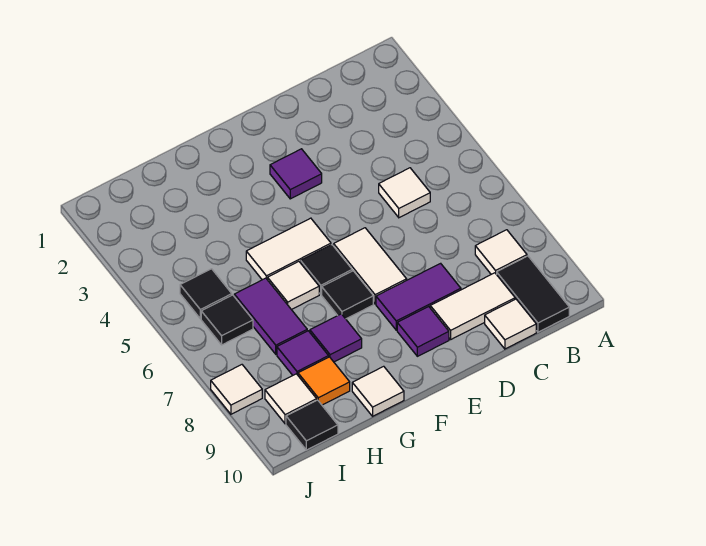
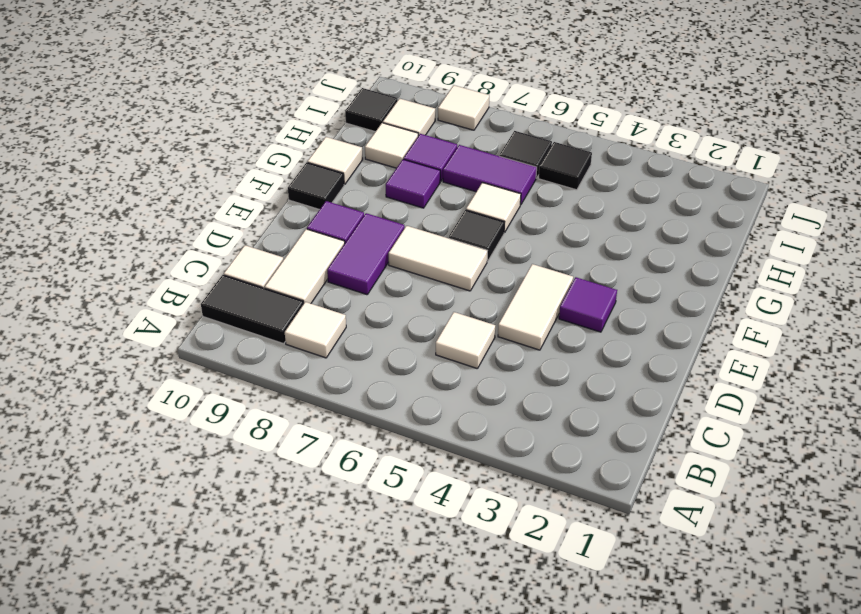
white 1x2 tile [246,218,331,280] -> white 1x2 tile moved to [498,264,573,350]
black 1x1 tile [322,271,373,319] -> black 1x1 tile moved to [288,162,344,210]
orange 1x1 tile [298,357,350,405] -> white 1x1 tile [365,123,418,168]

